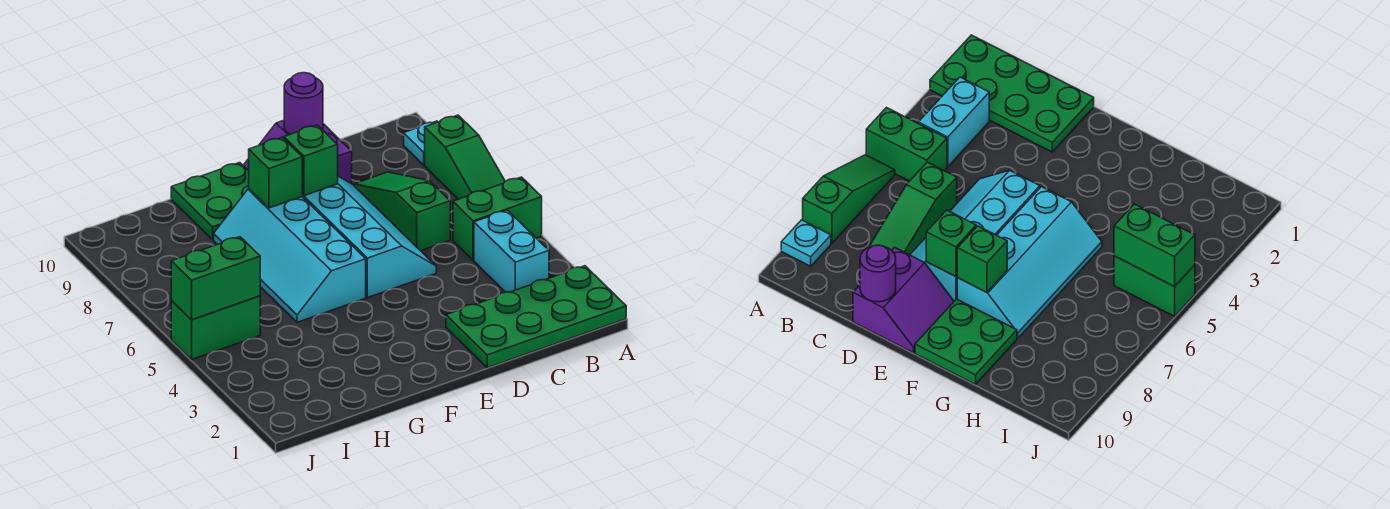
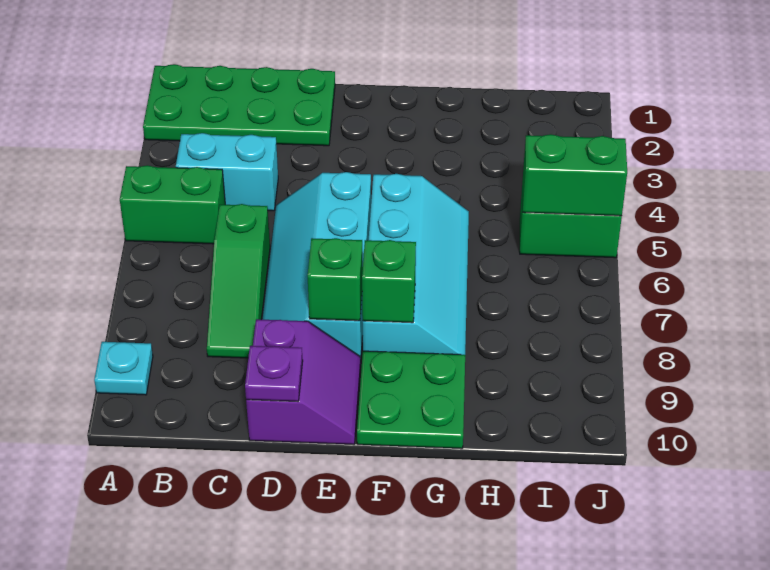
green 1x3 slope [425,115,505,199] -> none
cyan 1x2 brick [474,210,549,292] -> cyan 1x2 brick turned to [176,133,278,211]
purple 1x1 round brick [284,73,323,134] -> purple 1x1 plate [245,346,303,401]

